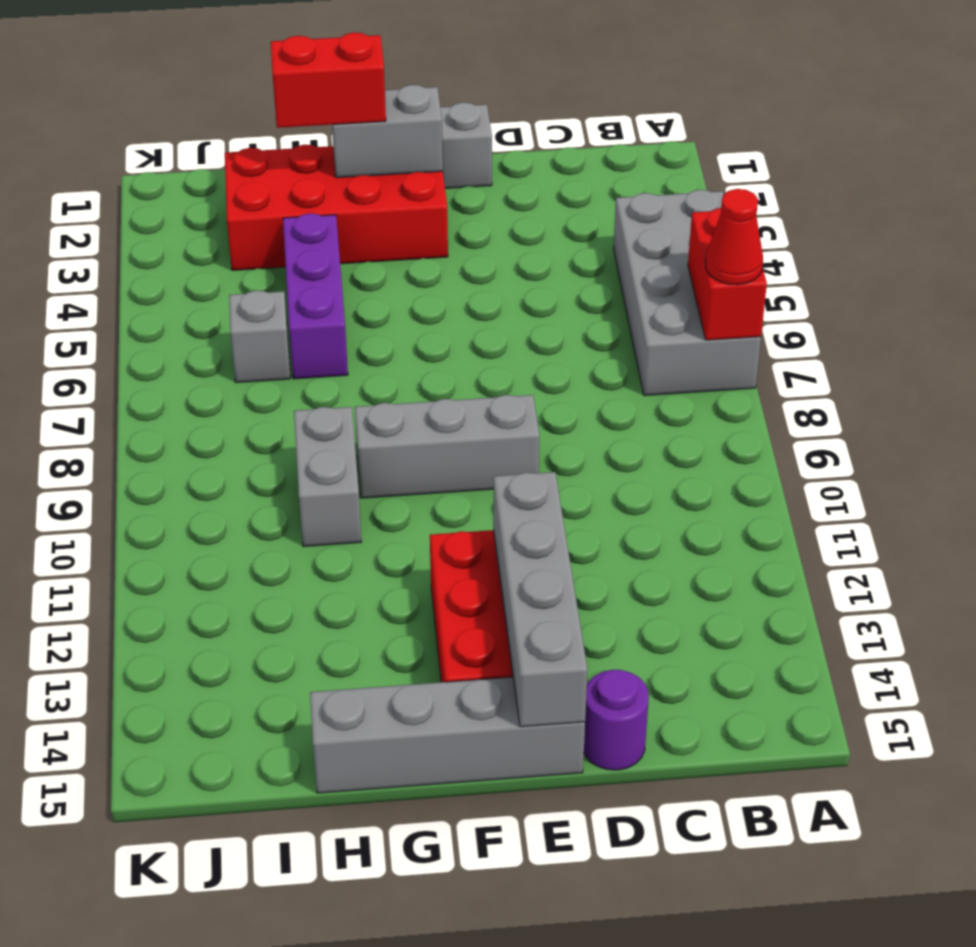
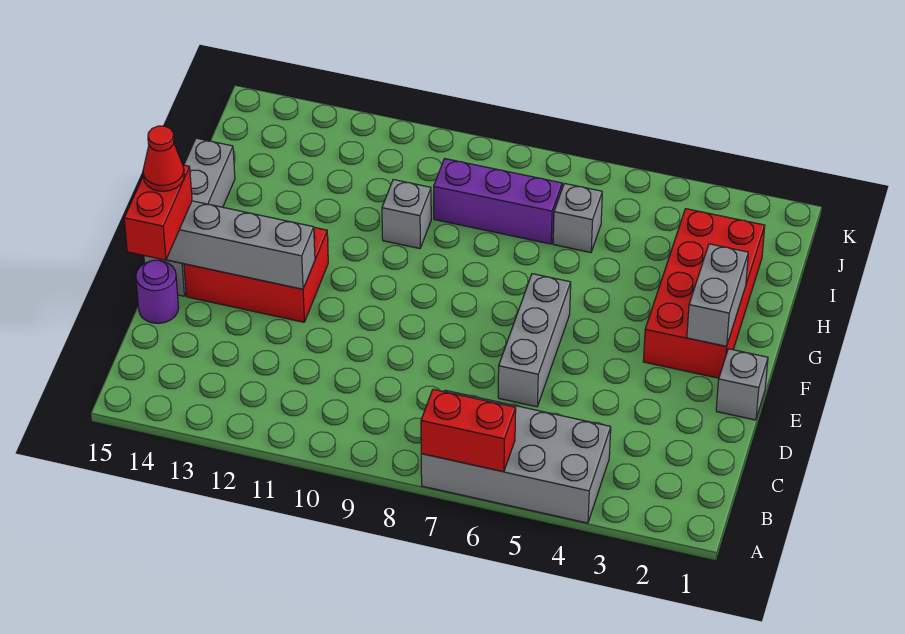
red 1x1 cone [706,189,763,285] -> red 1x1 cone moved to [143,126,184,191]
grey 1x3 brick [355,395,539,498] -> grey 1x3 brick moved to [498,274,571,407]
red 1x2 brick [271,33,386,128] -> red 1x2 brick moved to [124,165,192,260]
purple 1x3 brick [283,213,348,379] -> purple 1x3 brick moved to [434,159,562,244]
grey 1x2 brick [294,407,361,547] -> grey 1x1 brick [382,180,431,248]

